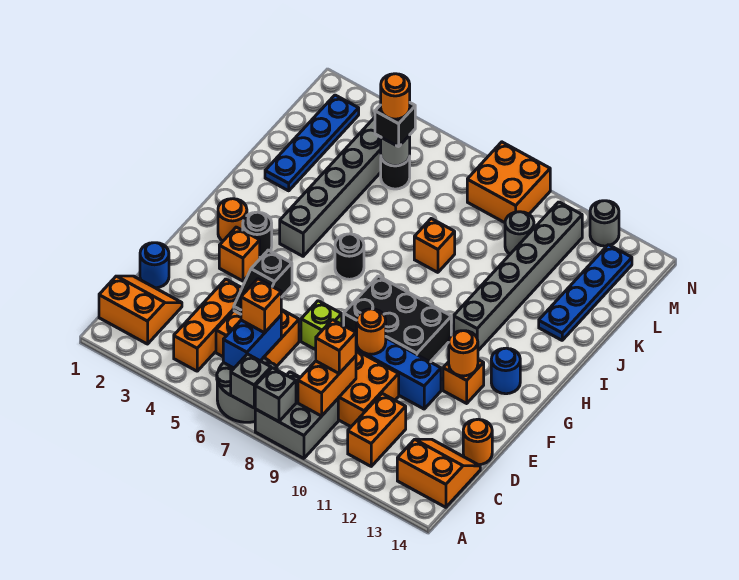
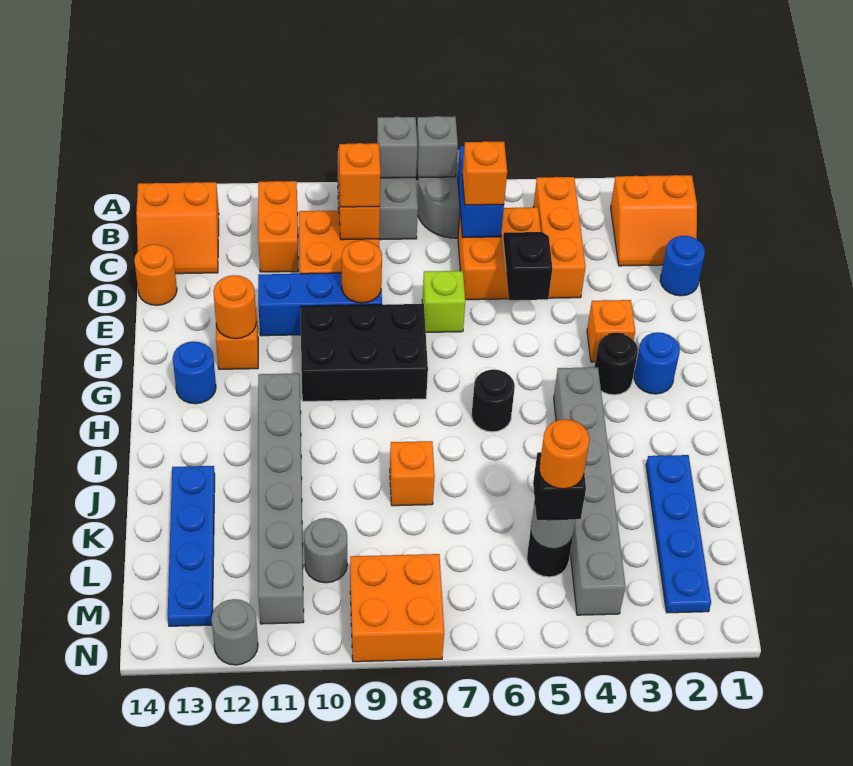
orange 1x1 round brick [218,199,247,241] -> blue 1x1 round brick [634,332,680,394]

